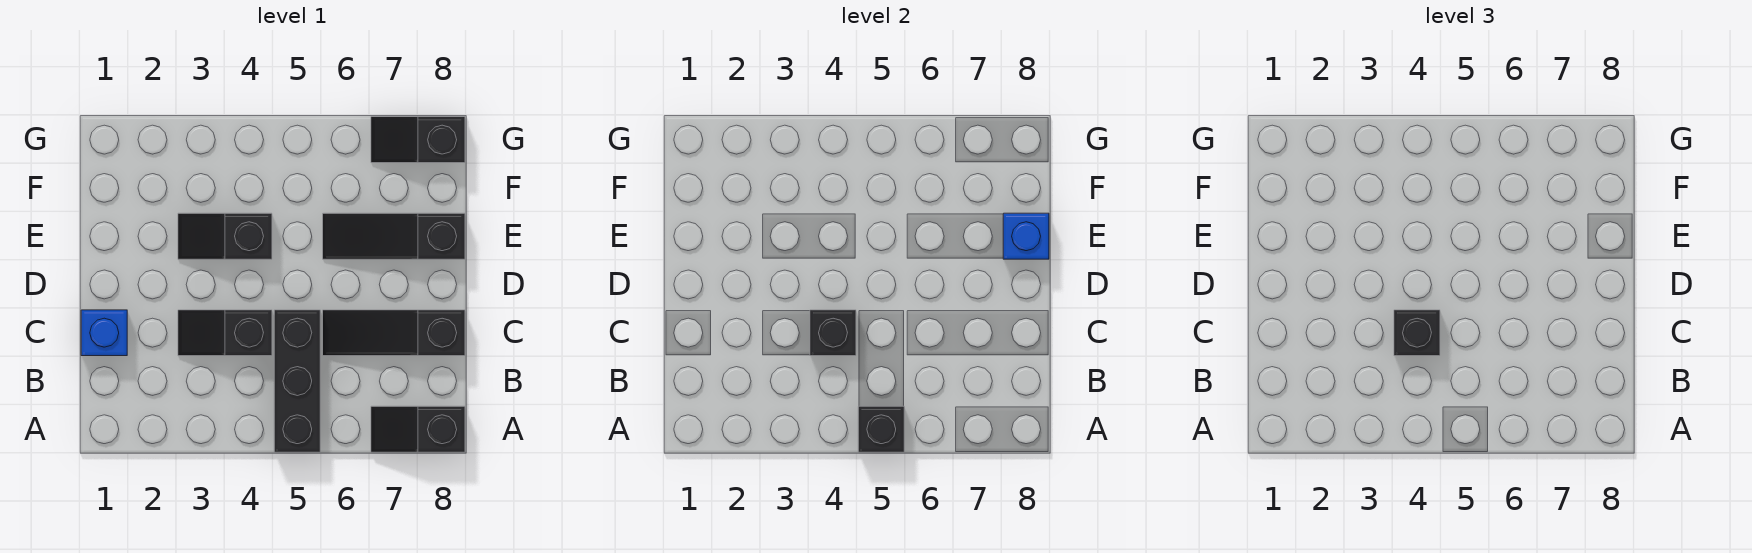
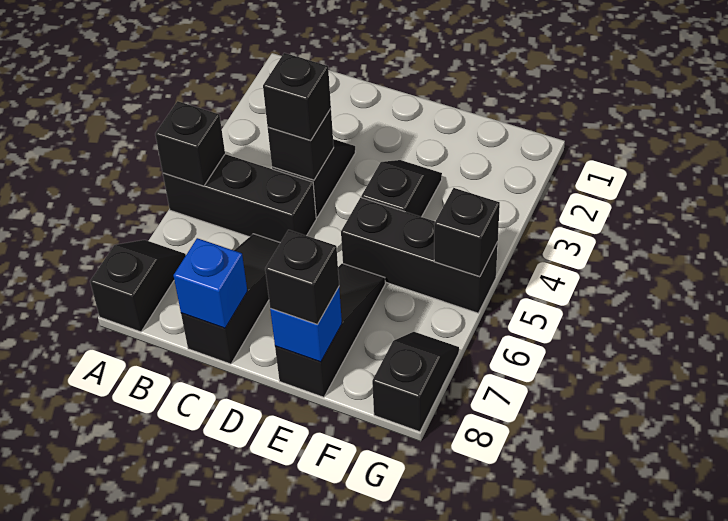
blue 1x1 brick [81,310,127,356] -> blue 1x1 brick moved to [174,238,247,328]
none -> black 1x3 brick [341,198,498,313]
none -> black 1x1 brick [265,230,339,324]
none -> black 1x1 brick [434,188,500,277]

